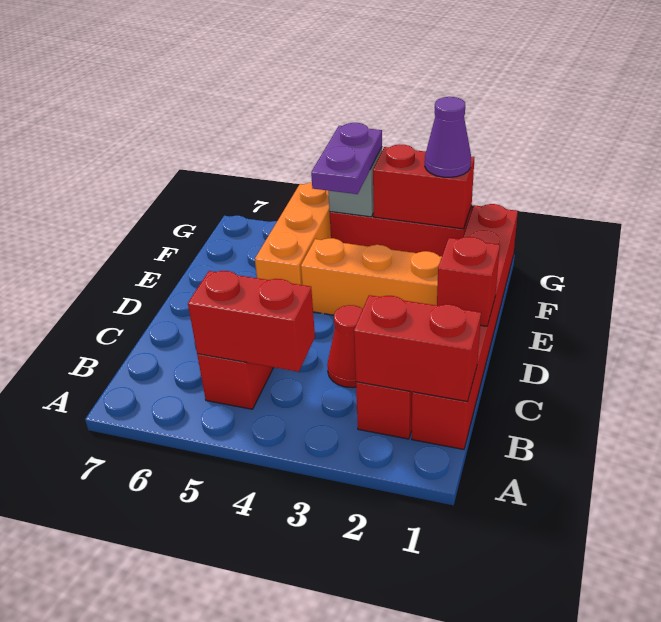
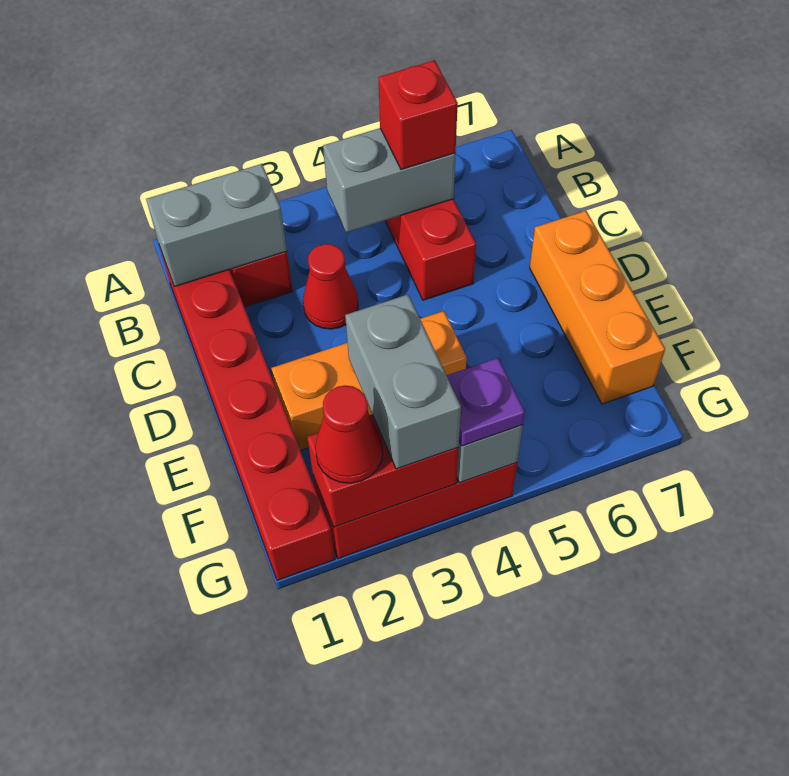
red 1x2 brick [354,295,481,401] -> grey 1x2 brick [146,164,287,287]
red 1x2 brick [188,271,315,372] -> grey 1x2 brick [323,128,455,233]
red 1x1 brick [437,237,500,326] -> red 1x1 brick moved to [378,60,458,170]
orange 1x3 brick [255,182,331,285] -> orange 1x3 brick moved to [530,211,665,404]
none -> grey 1x2 brick [345,295,461,469]
purple 1x2 plate [311,123,382,194] -> purple 1x1 plate [447,358,525,446]
purple 1x1 cone [425,97,471,177] -> red 1x1 cone [315,385,383,483]

